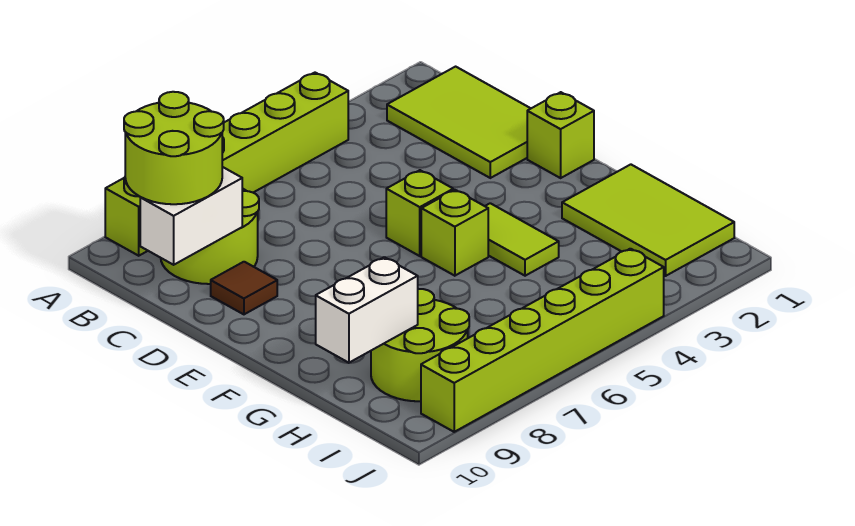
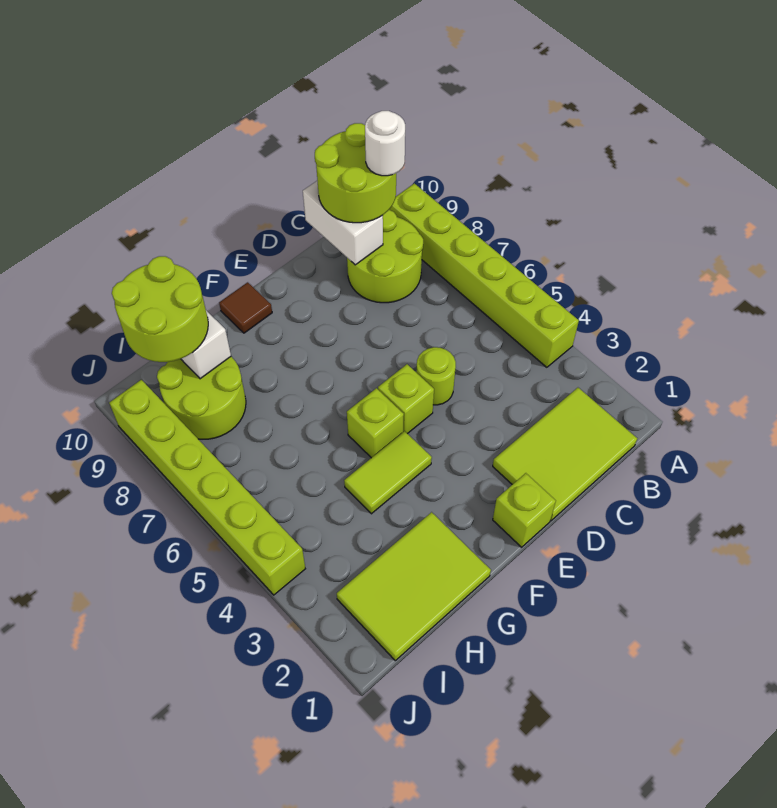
none -> white 1x1 round brick [365,111,405,176]
none -> lime 1x1 round brick [416,347,456,405]
brown 1x1 tile [211,262,277,314] -> brown 1x1 tile moved to [219,282,272,333]
none -> lime 2x2 round brick [112,256,208,362]

